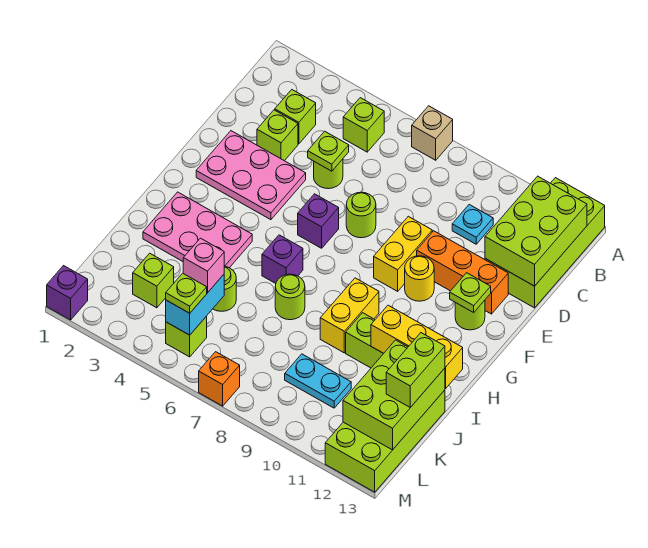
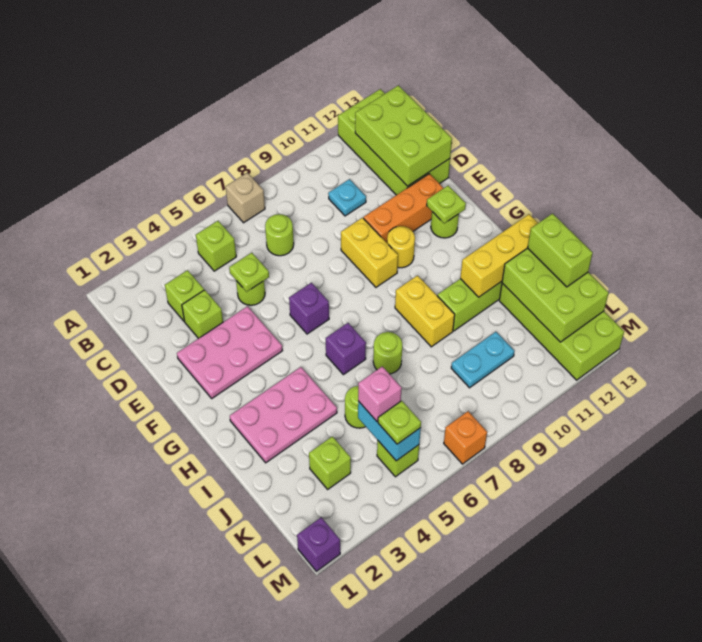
lime 1x1 round brick [346,192,376,238] -> lime 1x1 round brick moved to [265,214,294,256]

